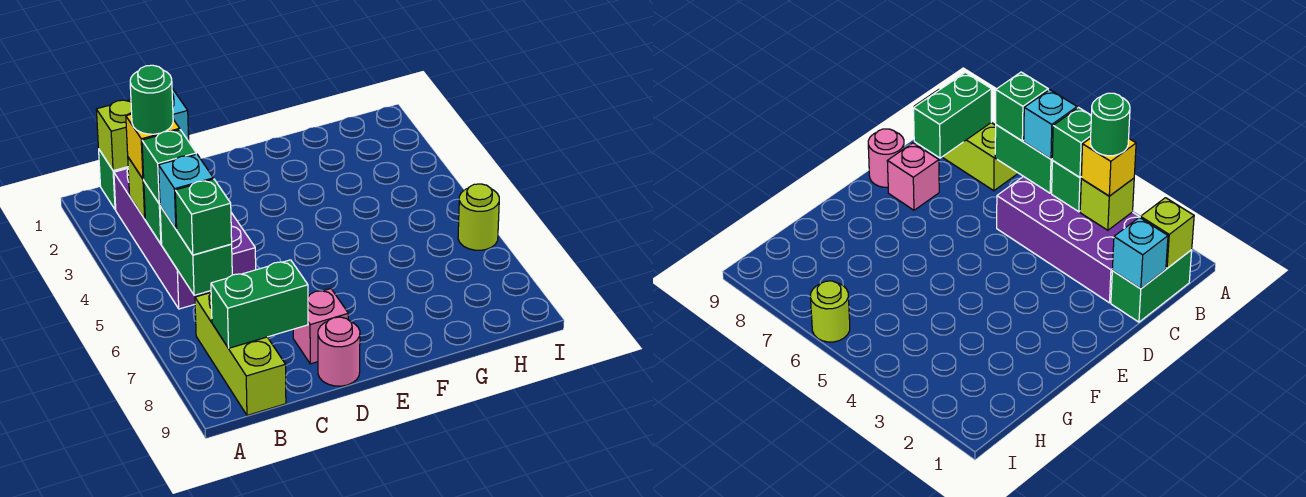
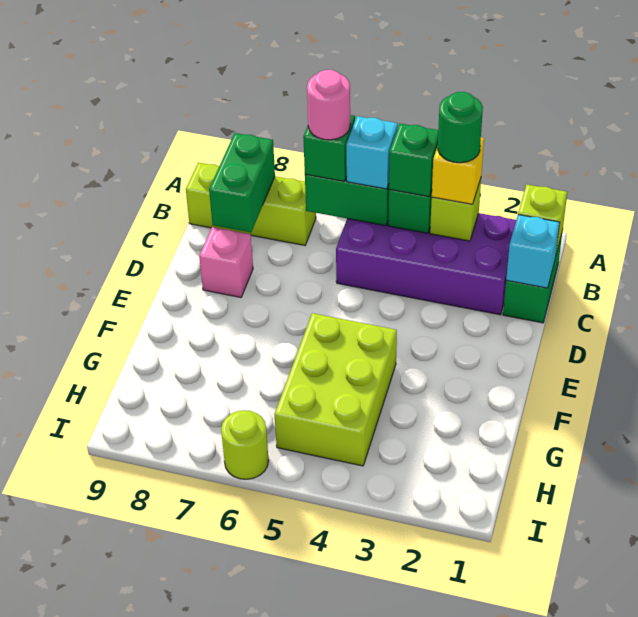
pink 1x1 round brick [318,317,360,386] -> pink 1x1 round brick moved to [307,70,350,140]
none -> lime 2x3 brick [275,313,397,466]

